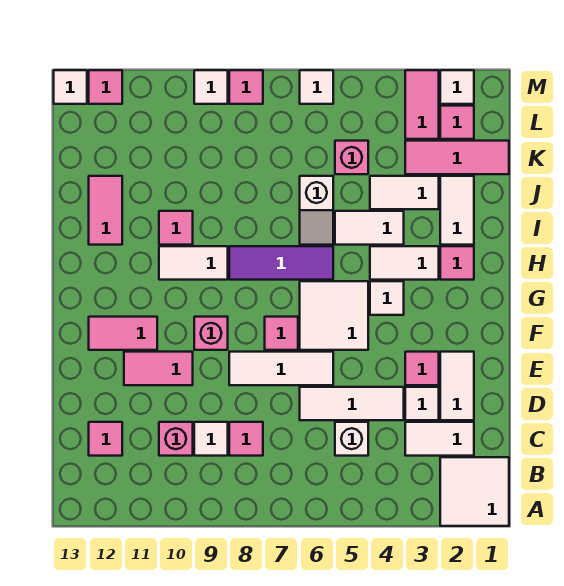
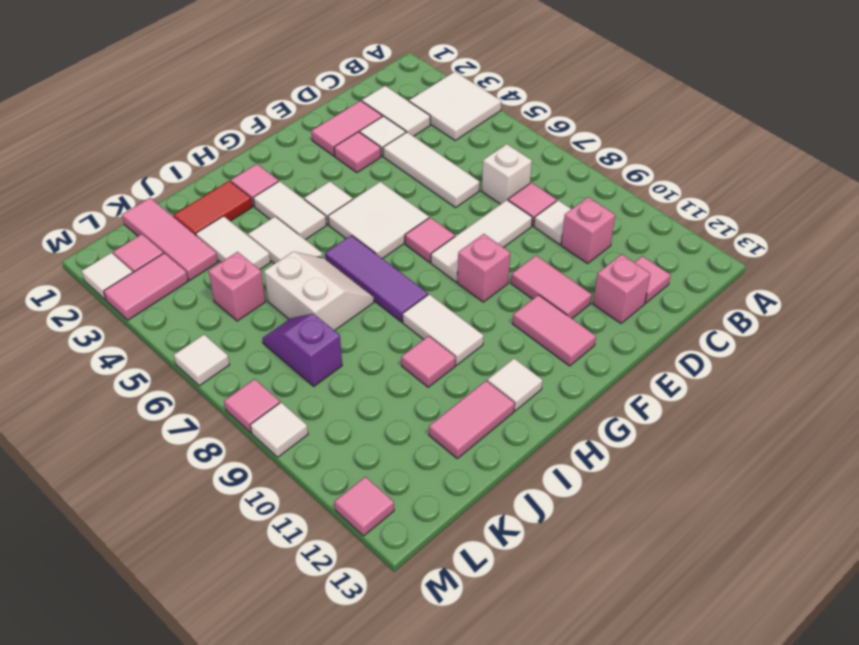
white 2x2 tile [440,457,509,526] -> white 2x2 tile moved to [409,72,501,140]
white 1x1 brick [335,422,368,456] -> white 1x1 brick moved to [482,144,532,204]
white 1x2 tile [440,352,474,420] -> pink 1x2 tile [311,101,382,156]
none -> pink 1x1 brick [593,254,650,323]
white 1x3 tile [229,352,333,385] -> white 1x3 tile turned to [431,200,532,282]
white 1x2 tile [440,176,474,245] -> red 1x2 tile [173,181,252,235]
white 1x2 slope [300,176,333,245] -> white 2x2 slope [264,252,374,331]
none -> purple 1x2 slope [262,314,342,386]
white 1x1 tile [54,70,87,104] -> white 1x1 tile moved to [487,358,543,411]

